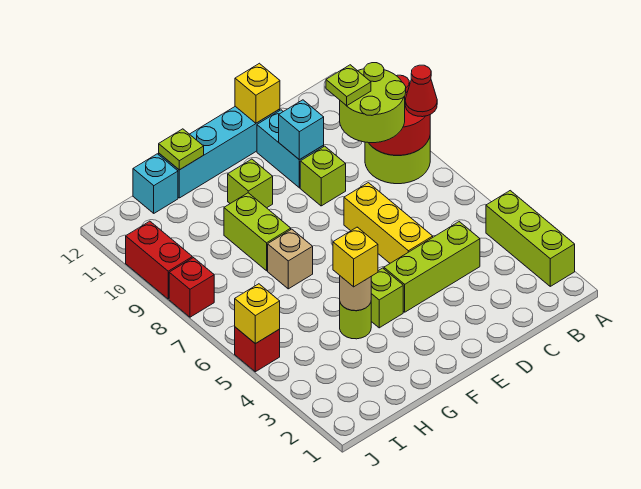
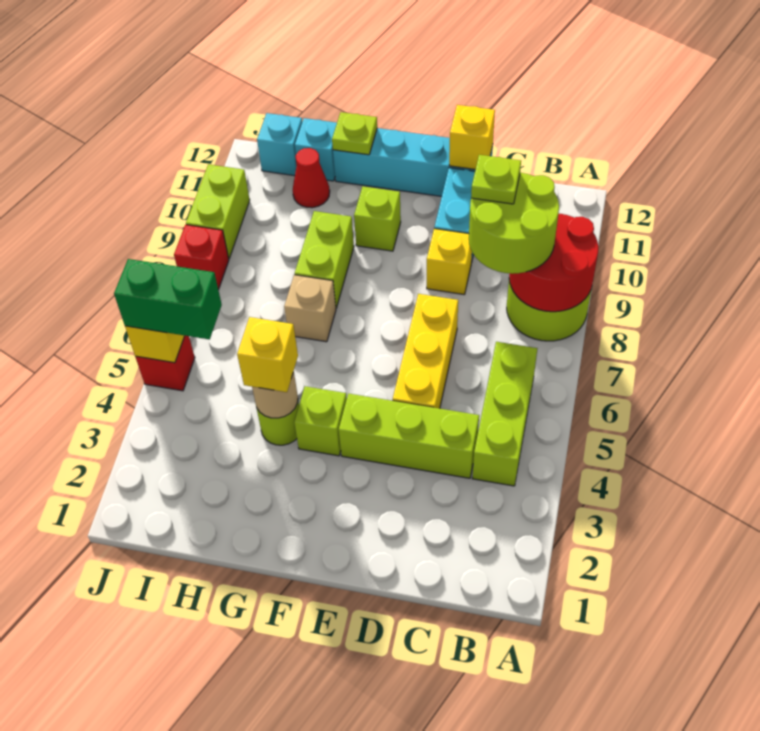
lime 1x3 brick [486,191,575,286] -> lime 1x3 brick moved to [472,342,538,486]
red 1x1 cone [405,65,437,117] -> red 1x1 cone moved to [293,148,330,208]
lime 1x1 brick [300,146,346,206] -> yellow 1x1 brick [427,229,472,295]
cyan 1x1 brick [279,100,324,160] -> cyan 1x1 brick moved to [257,113,302,176]
none -> green 1x2 brick [114,259,222,339]
red 1x2 brick [126,221,192,299] -> lime 1x2 brick [186,164,250,258]

